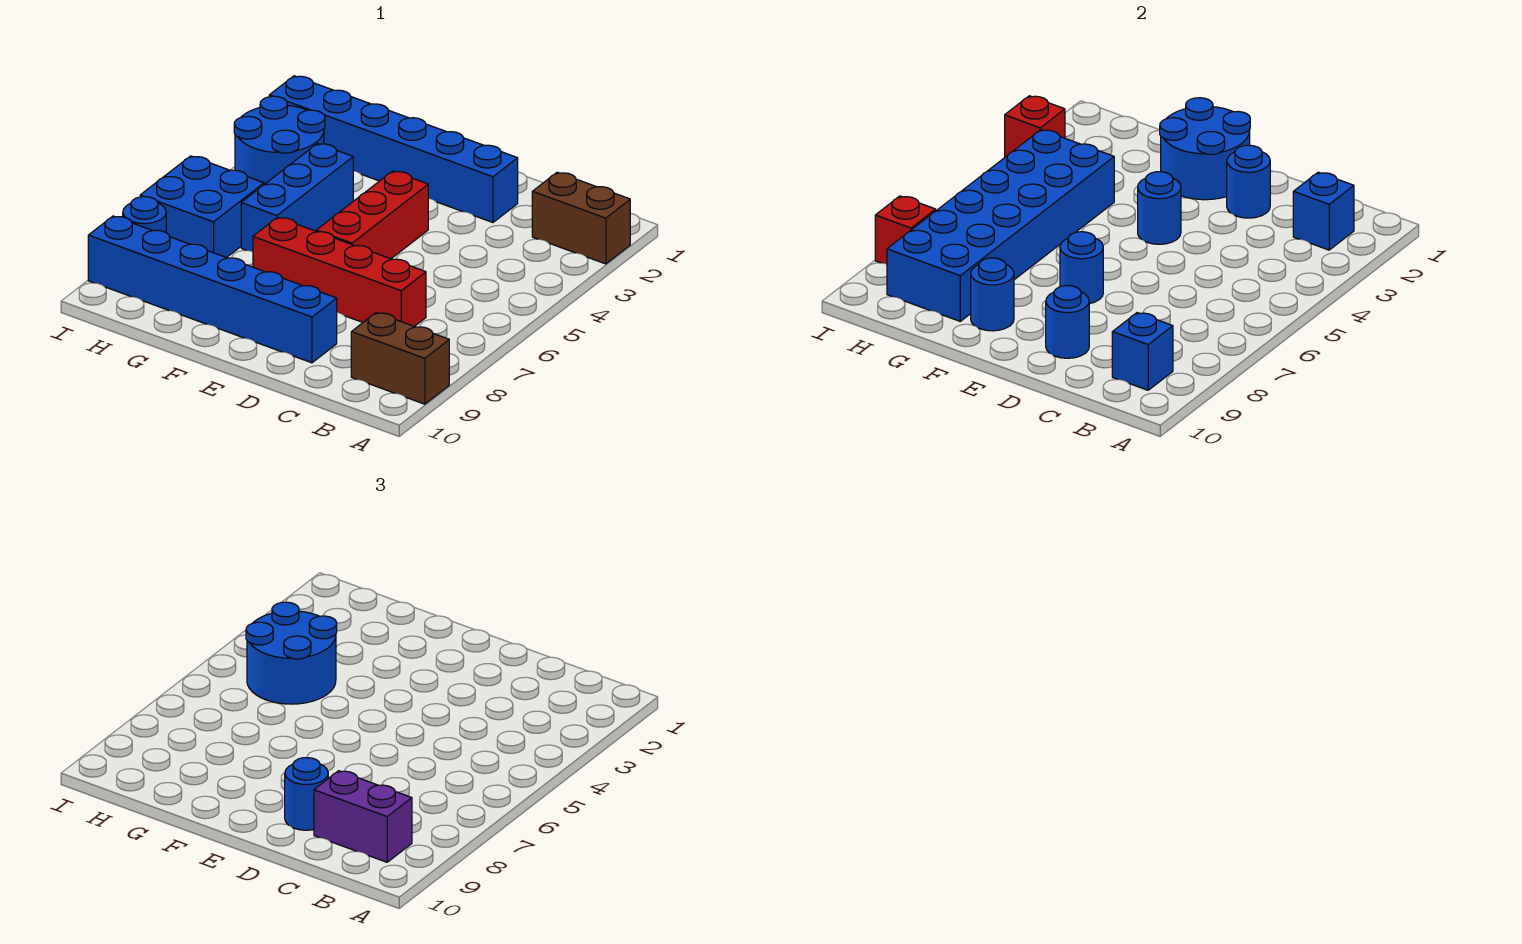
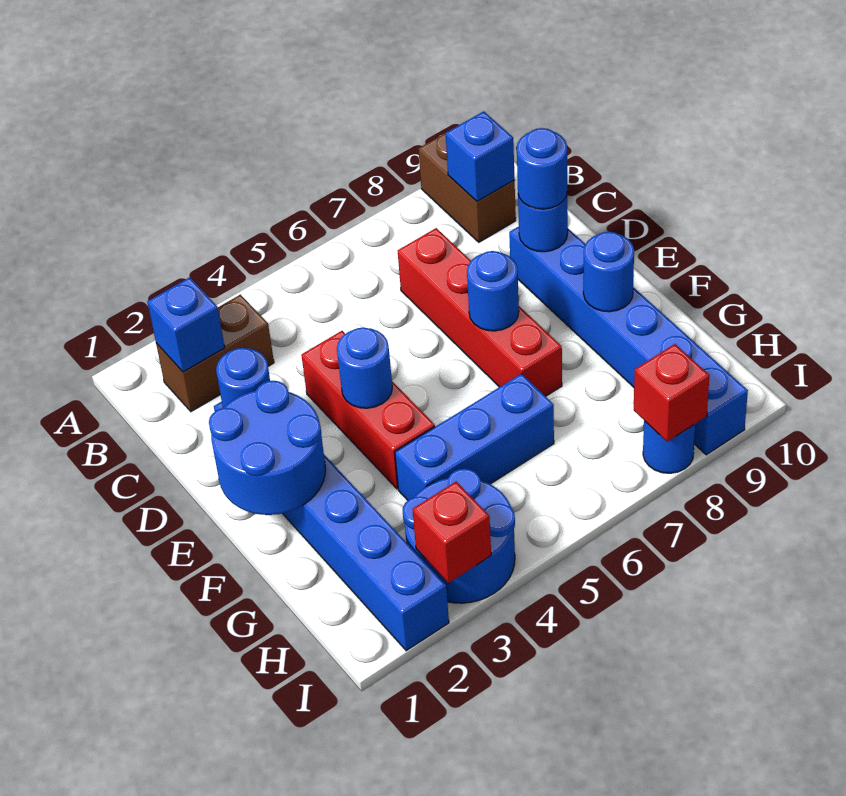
brown 1x2 brick [532,172,630,264] -> brown 1x2 brick turned to [156,294,274,412]
purple 1x2 brick [314,771,412,862] -> none
red 1x3 brick [316,171,428,259] -> red 1x3 brick turned to [301,331,435,489]
blue 2x6 brick [887,130,1114,321] -> none
blue 2x2 round brick [246,602,337,704] -> none
blue 2x2 brick [140,156,264,258] -> none

